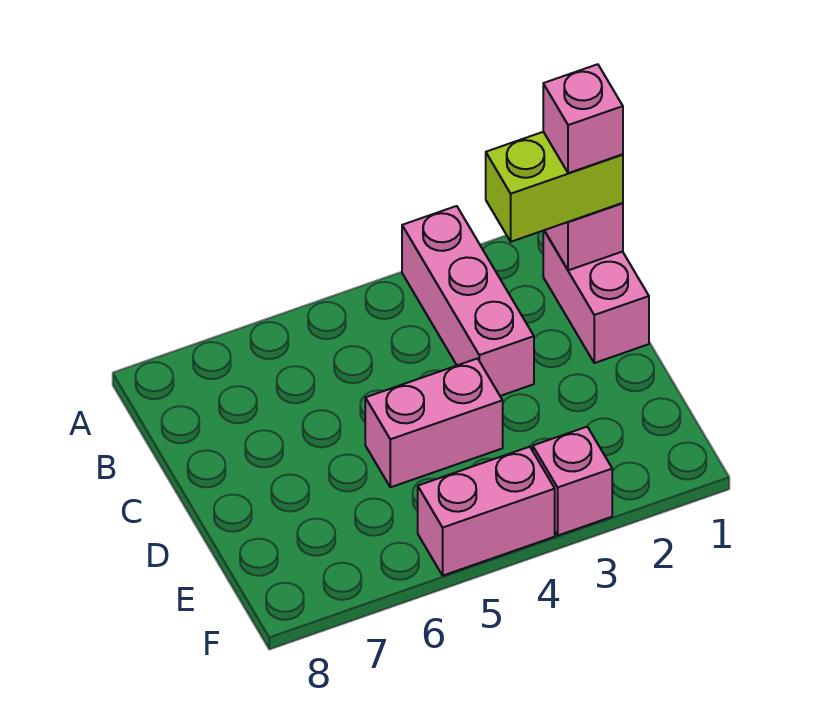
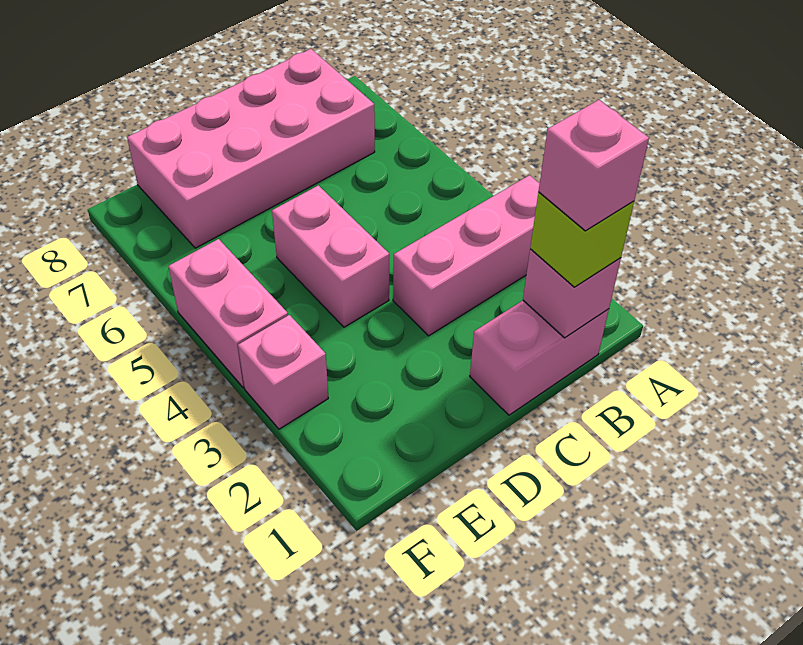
lime 1x2 brick [486,132,623,242] -> lime 1x1 brick [530,193,634,287]
none -> pink 2x4 brick [127,49,375,248]

